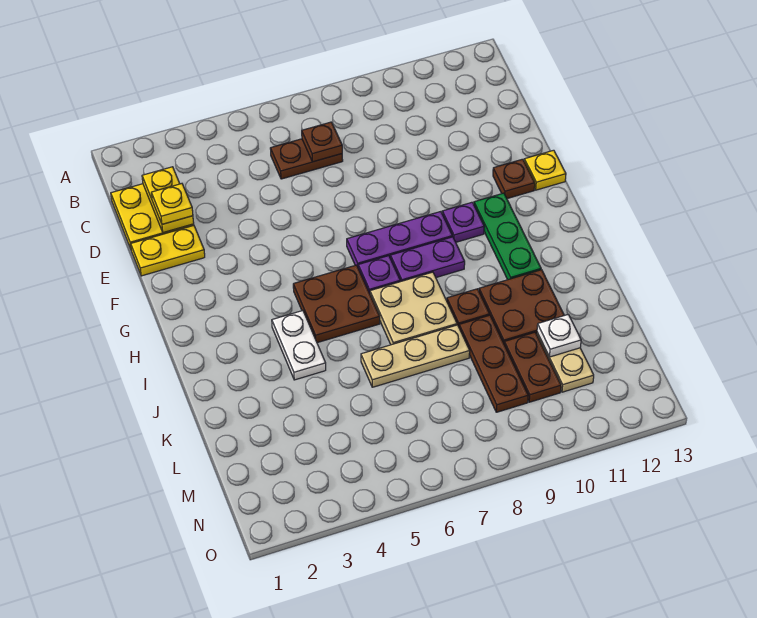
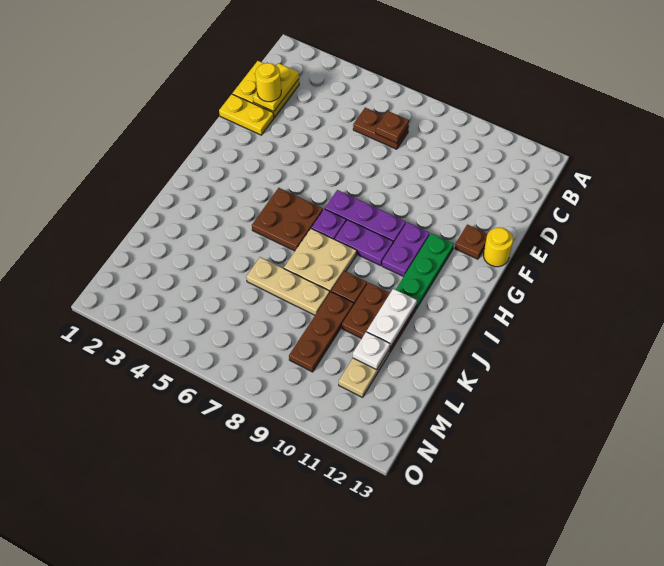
yellow 1x1 plate [151,184,193,224] -> yellow 1x1 round brick [255,63,281,102]
yellow 1x1 plate [524,150,566,190] -> yellow 1x1 round brick [484,228,513,267]
purple 1x1 plate [442,202,484,242] -> purple 1x2 plate [382,222,430,277]
white 1x2 plate [272,311,326,380] -> white 1x2 plate moved to [367,289,417,347]
brown 1x2 plate [504,332,561,402] -> none

